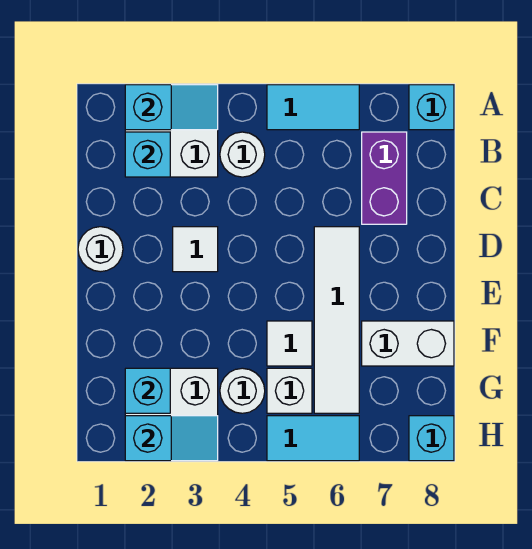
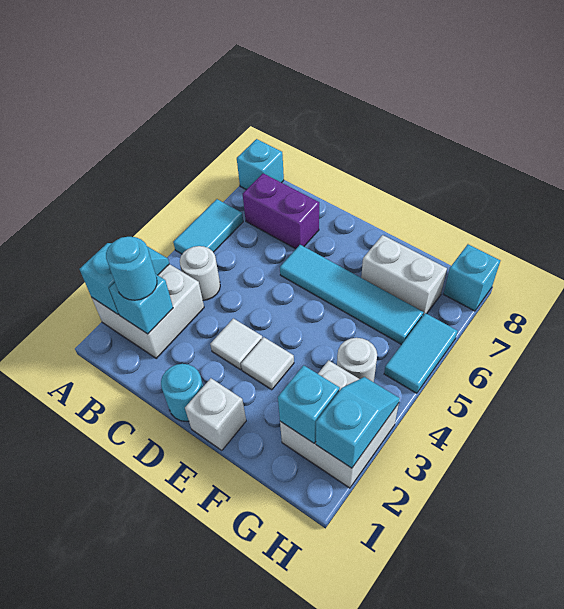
none -> cyan 1x1 round brick [106,237,157,300]
white 1x1 round brick [78,227,123,272] -> cyan 1x1 round brick [161,364,203,421]
white 1x4 tile [314,227,359,413] -> cyan 1x4 tile [280,245,423,345]
white 1x1 tile [267,321,312,366] -> white 1x1 tile moved to [241,337,294,390]
white 1x2 brick [362,321,454,366] -> white 1x2 brick turned to [361,235,447,315]
white 1x1 brick [267,368,312,413] -> white 1x1 brick moved to [185,378,246,450]

